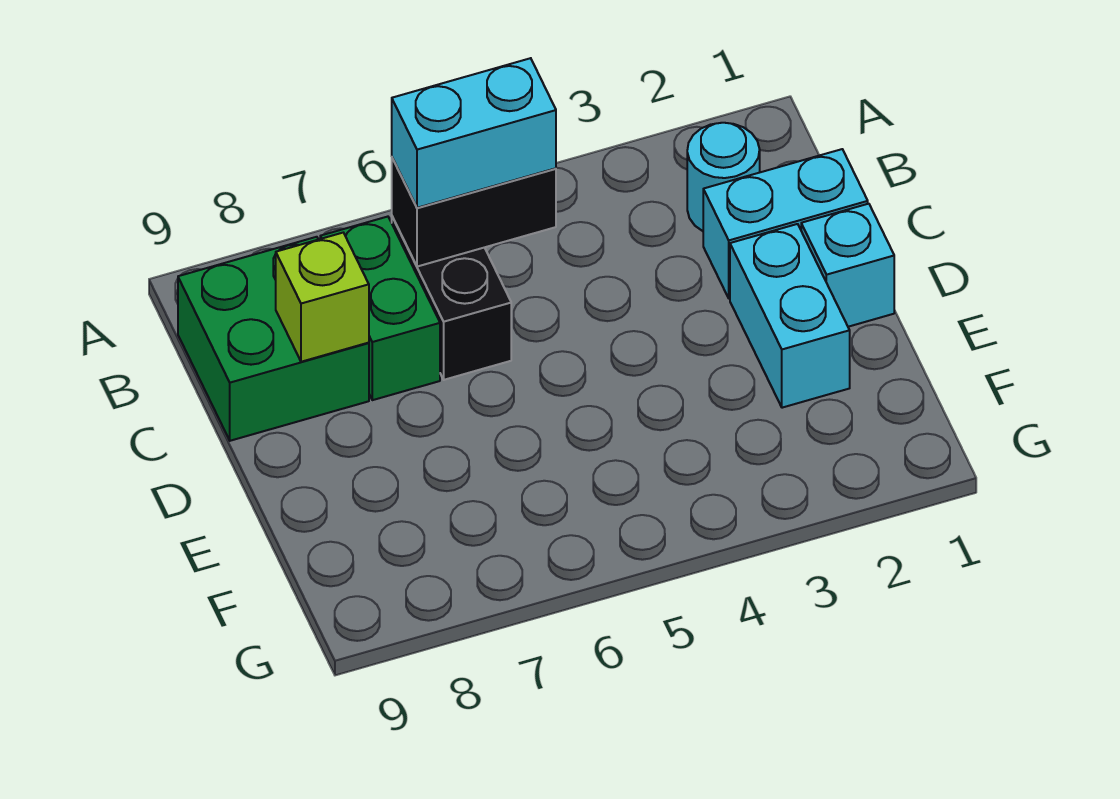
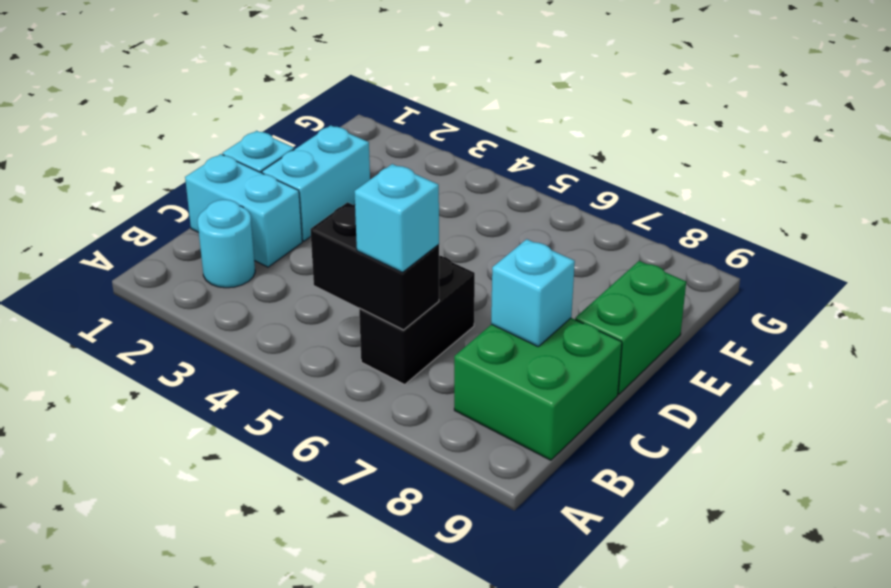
cyan 1x2 brick [392,58,556,208] -> cyan 1x1 brick [354,164,439,272]
green 1x2 brick [320,217,440,400] -> green 1x2 brick moved to [575,261,686,394]
lime 1x1 brick [276,233,369,362] -> cyan 1x1 brick [491,239,575,346]

